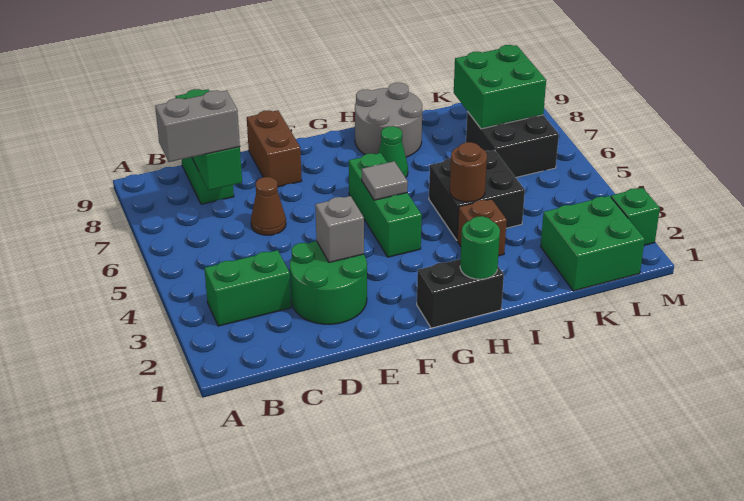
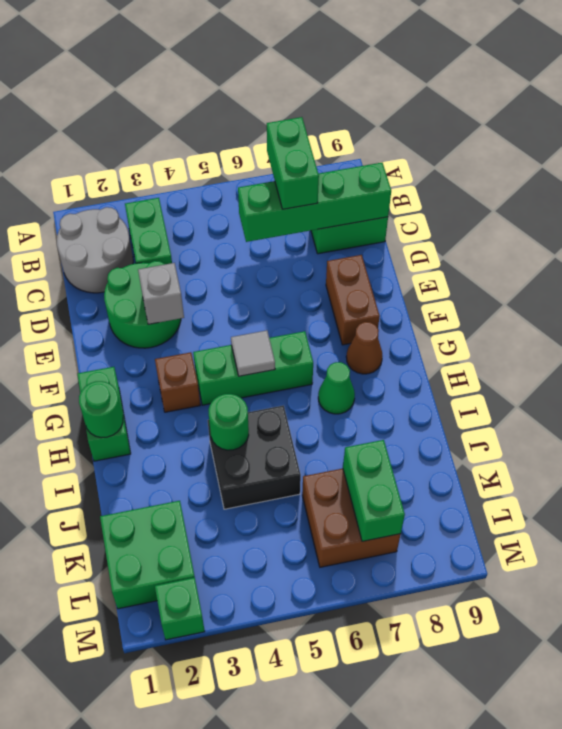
grey 1x2 brick [155,90,240,162] -> green 1x2 brick [267,117,319,209]
green 1x3 brick [175,89,242,190] -> green 1x4 brick [238,163,391,242]
brown 1x1 cone [251,177,286,235] -> brown 1x1 cone moved to [346,322,383,374]
brown 1x2 brick [247,110,302,187] -> brown 1x2 brick turned to [326,255,380,345]
black 1x2 brick [417,259,504,328] -> green 1x2 brick [77,367,131,461]
grey 2x2 round brick [355,83,422,157] -> grey 2x2 round brick moved to [57,207,133,293]
brown 1x1 brick [457,199,507,256] -> brown 1x1 brick moved to [155,352,200,412]
brown 1x1 round brick [450,142,487,202] -> green 1x1 round brick [208,394,249,450]
black 2x2 brick [466,112,559,177] -> brown 2x2 brick [302,469,401,567]
green 2x2 brick [454,45,546,129] -> green 1x2 brick [343,440,405,541]

